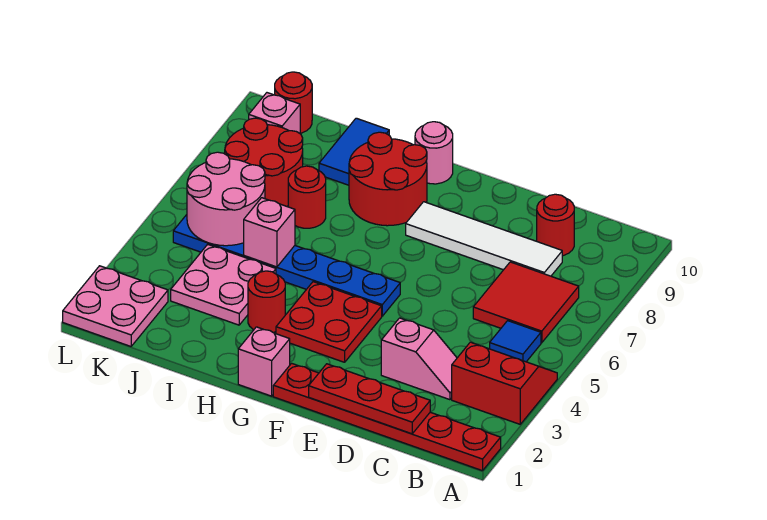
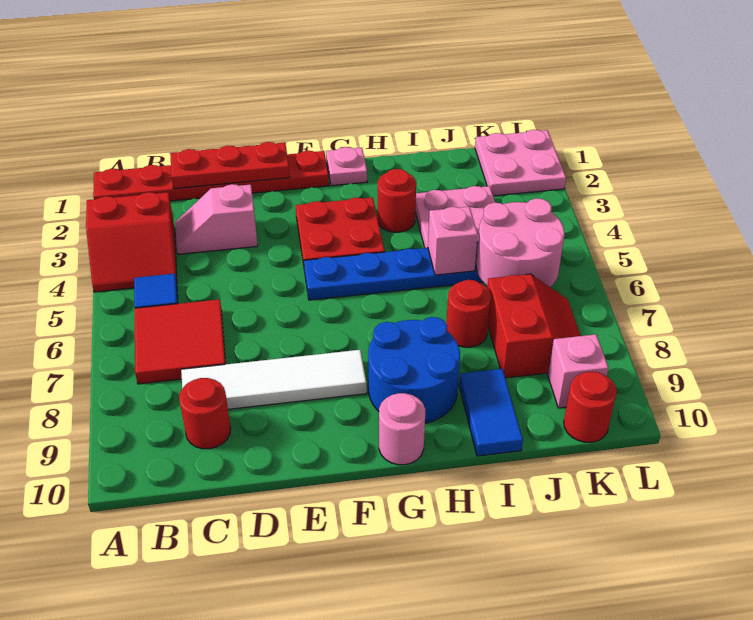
pink 1x1 brick [238,327,290,396] -> pink 1x1 plate [326,147,367,186]
red 2x2 round brick [349,132,427,226] -> blue 2x2 round brick [368,317,460,423]
red 2x2 round brick [225,118,303,206] -> red 2x2 slope [487,274,581,378]

